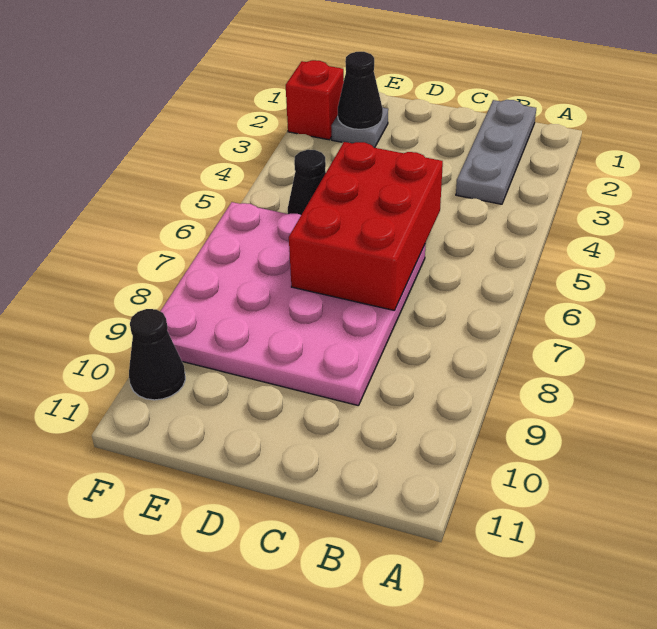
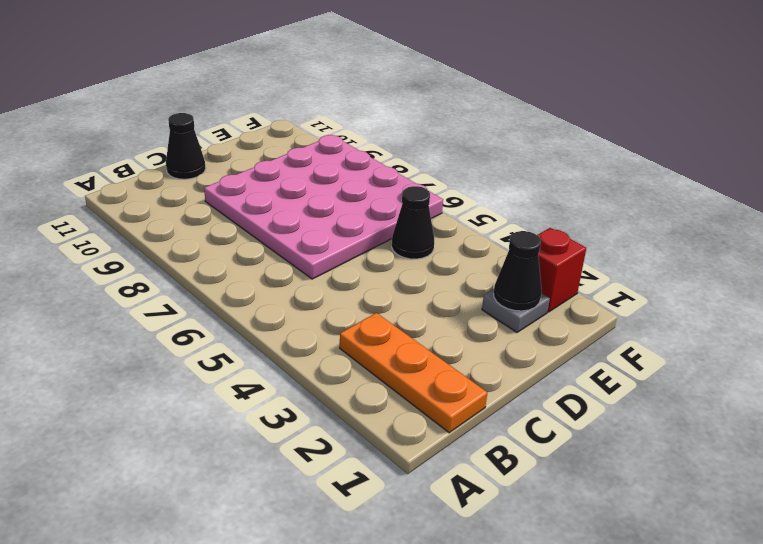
grey 1x3 plate [456,100,536,204] -> orange 1x3 plate [340,313,487,433]
red 2x3 brick [289,142,443,311] -> none
black 1x1 cone [129,309,185,400] -> black 1x1 cone moved to [166,113,206,179]

